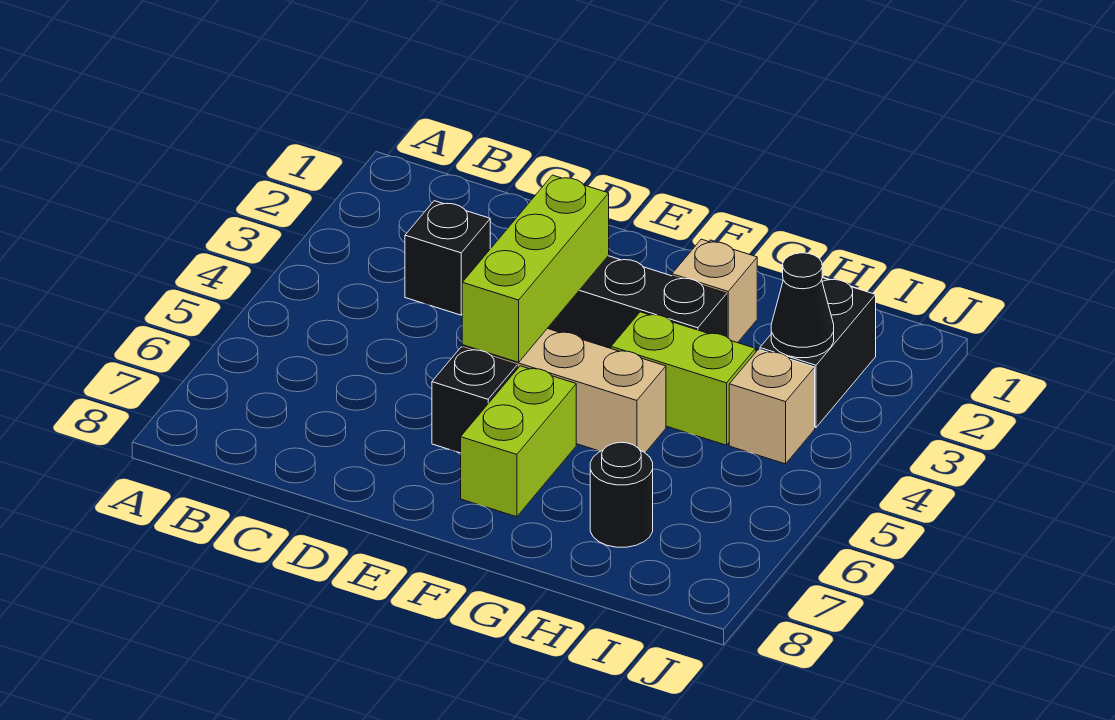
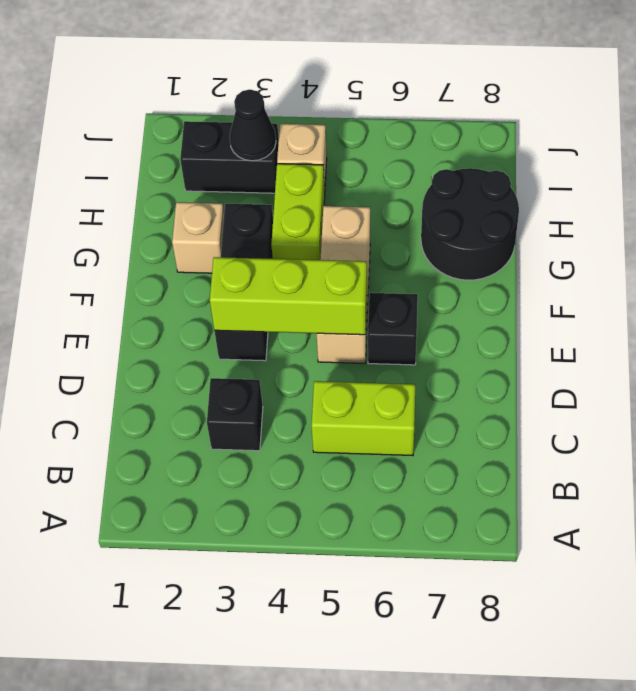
lime 1x2 brick [461,366,576,517] -> lime 1x2 brick moved to [312,381,415,455]
black 1x1 round brick [590,442,653,547] -> black 2x2 round brick [421,168,519,280]

